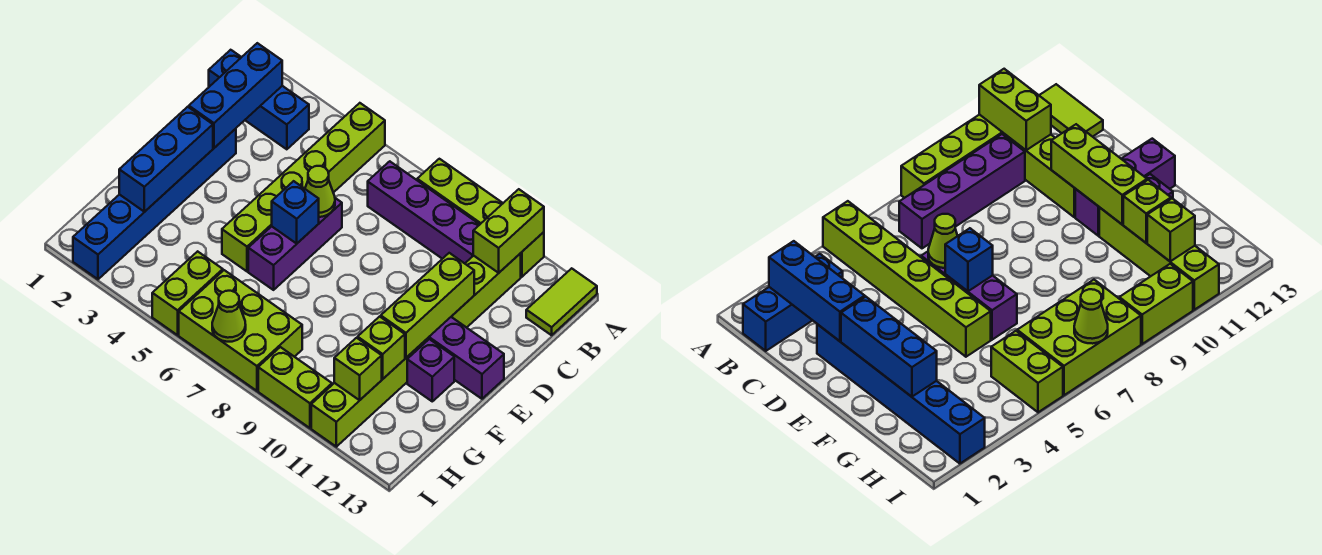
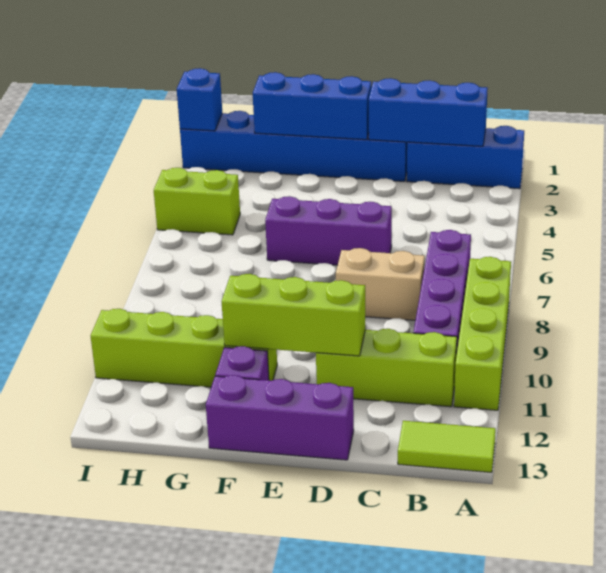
lime 1x6 brick [222,103,385,271] -> none
lime 1x2 brick [473,189,544,273] -> none
blue 1x3 brick [209,50,309,149] -> blue 1x3 brick turned to [407,126,524,189]
none -> tan 1x2 brick [336,248,425,320]
lime 1x1 cone [305,166,335,217] -> none
blue 1x1 brick [272,181,319,243] -> blue 1x1 brick moved to [177,68,222,131]
purple 1x3 brick [428,317,504,399] -> purple 1x3 brick turned to [206,375,354,460]
lime 1x1 brick [358,316,405,379] -> none
lime 2x3 brick [179,270,302,391] -> none
lime 1x1 brick [334,338,382,400] -> none
lime 1x1 cone [212,291,246,342] -> none
lime 1x2 brick [258,347,332,428] -> none

